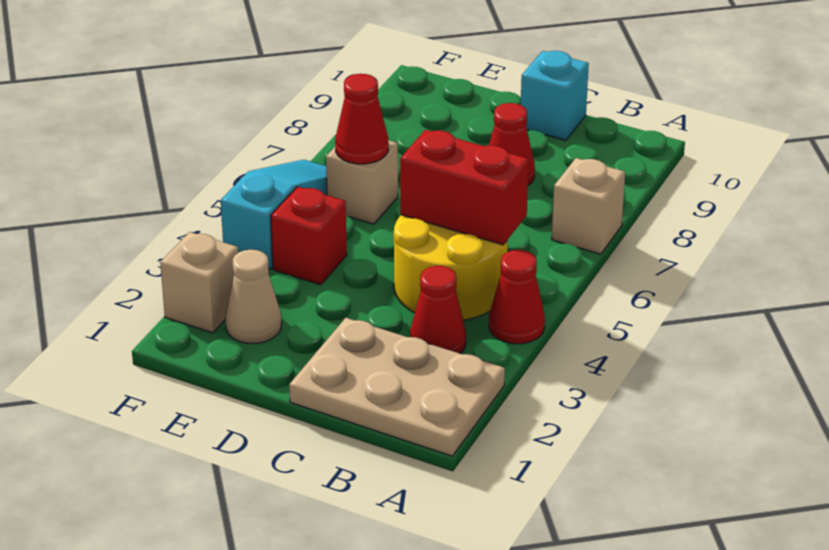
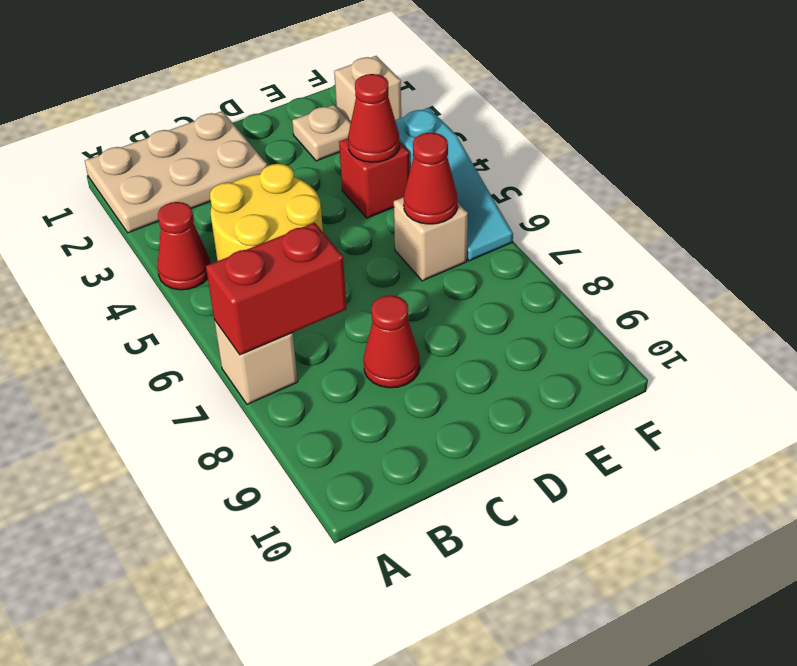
red 1x1 cone [410,266,466,353] -> red 1x1 cone moved to [348,74,400,162]
red 1x2 brick [400,130,529,245] -> red 1x2 brick moved to [206,223,347,355]
cyan 1x1 brick [521,51,589,140] -> none
tan 1x1 cone [225,250,282,343] -> tan 1x1 plate [292,105,351,161]

